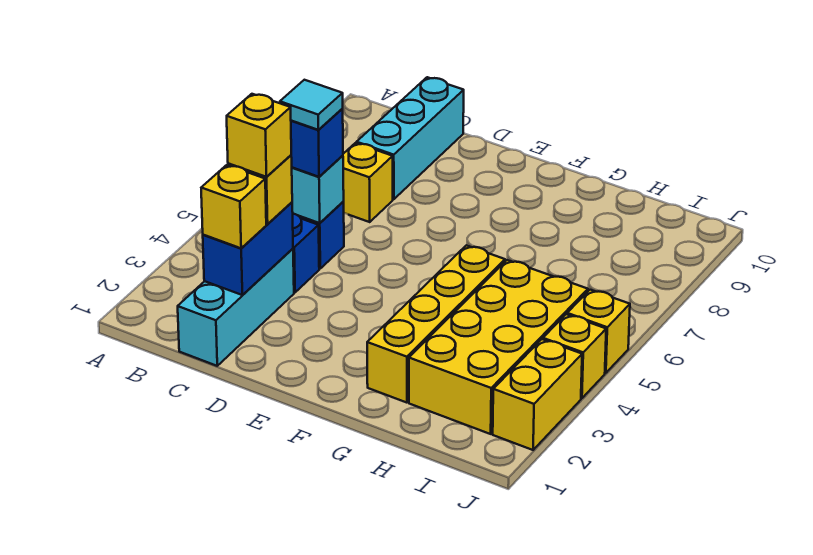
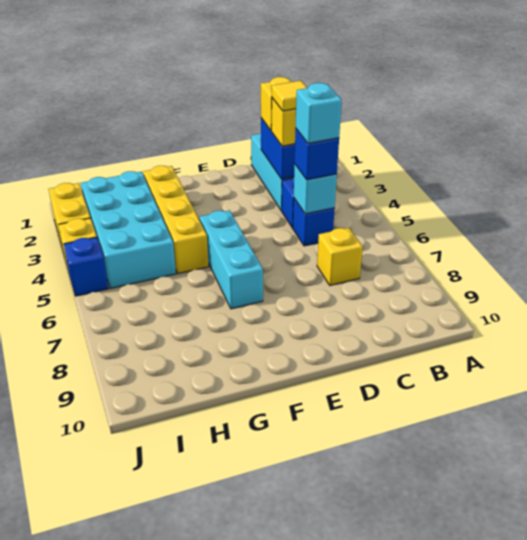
yellow 1x1 brick [227,94,291,177] -> yellow 1x1 tile [272,81,307,111]
cyan 1x1 tile [280,80,343,130] -> cyan 1x1 brick [296,83,342,144]
cyan 1x3 brick [357,77,464,199] -> cyan 1x3 brick moved to [199,210,263,309]
yellow 2x4 brick [409,260,588,434] -> cyan 2x4 brick [81,171,176,288]
yellow 1x1 brick [567,290,630,373] -> blue 1x1 brick [64,237,108,296]

